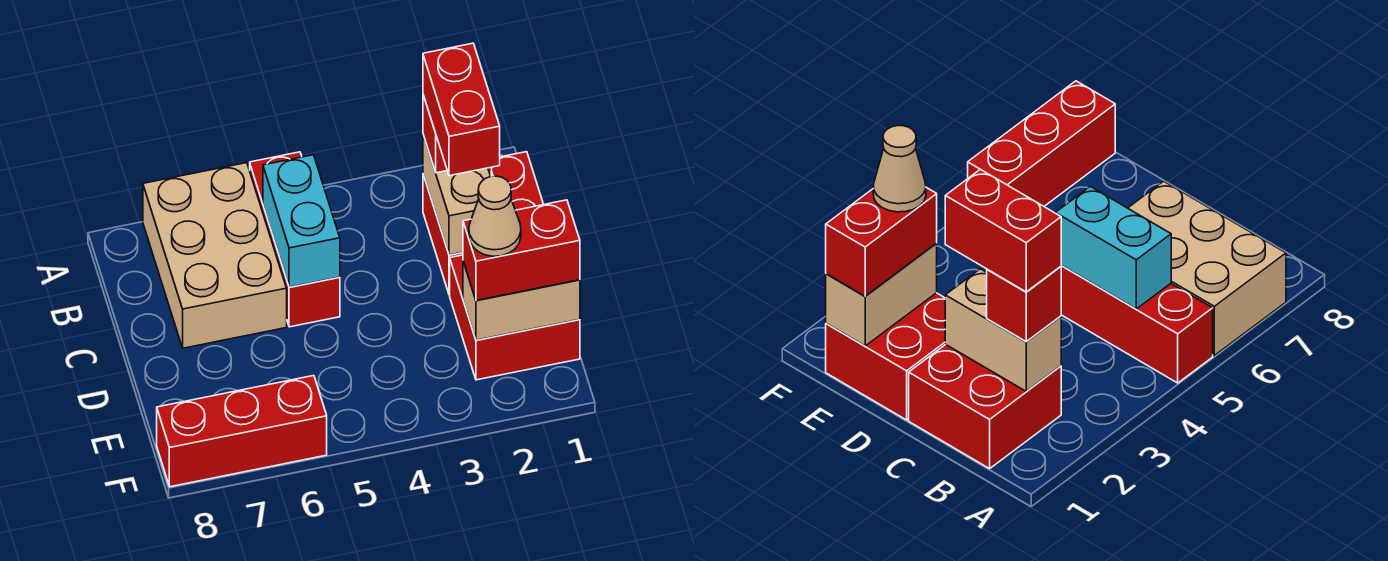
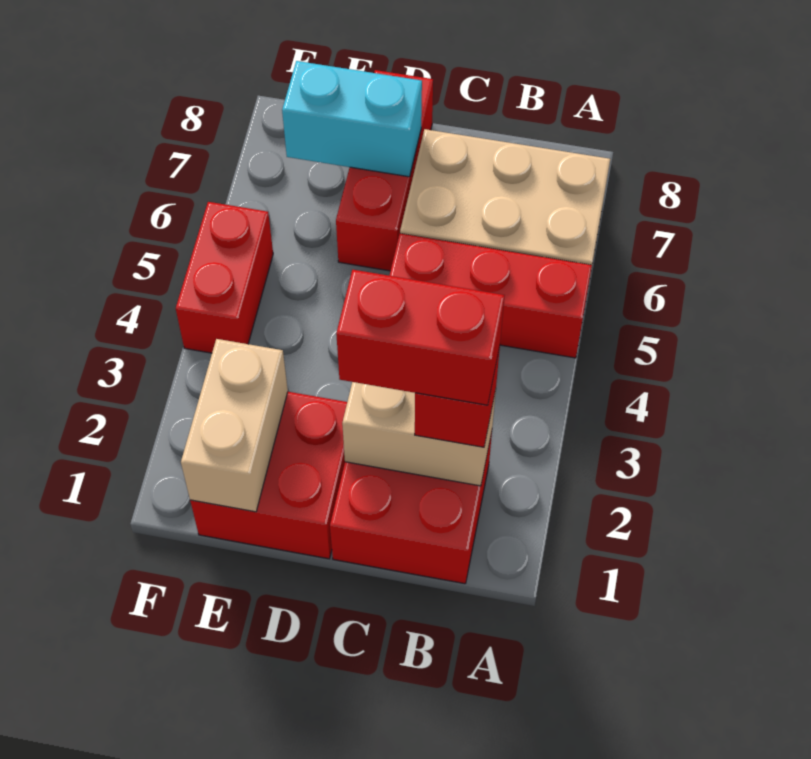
cyan 1x2 brick [263,155,340,287] -> cyan 1x2 brick moved to [282,61,422,177]
red 1x2 brick [463,200,580,301] -> red 1x2 brick moved to [176,202,273,353]
tan 1x1 cone [469,176,521,256] -> none
red 1x3 brick [157,376,327,487] -> red 1x3 brick moved to [336,70,433,271]

